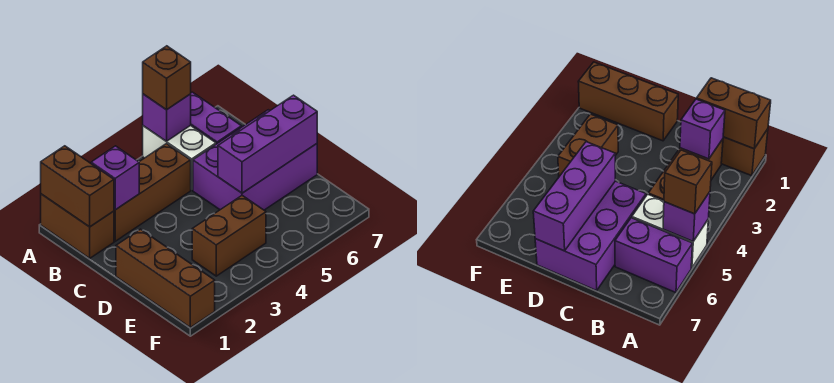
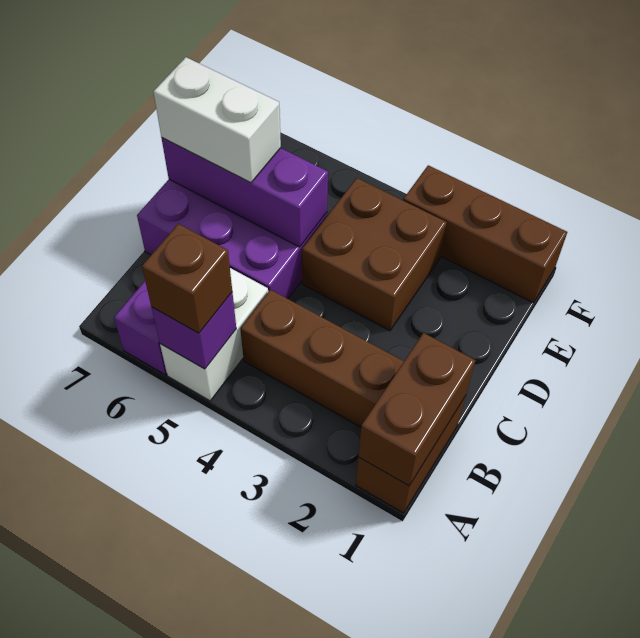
purple 1x1 brick [91,146,139,210] -> none
brown 1x3 brick [116,229,215,327] -> brown 1x3 brick turned to [403,165,567,303]
none -> white 1x2 brick [153,57,281,183]
brown 1x2 brick [192,196,266,276] -> brown 2x2 brick [302,178,447,331]

